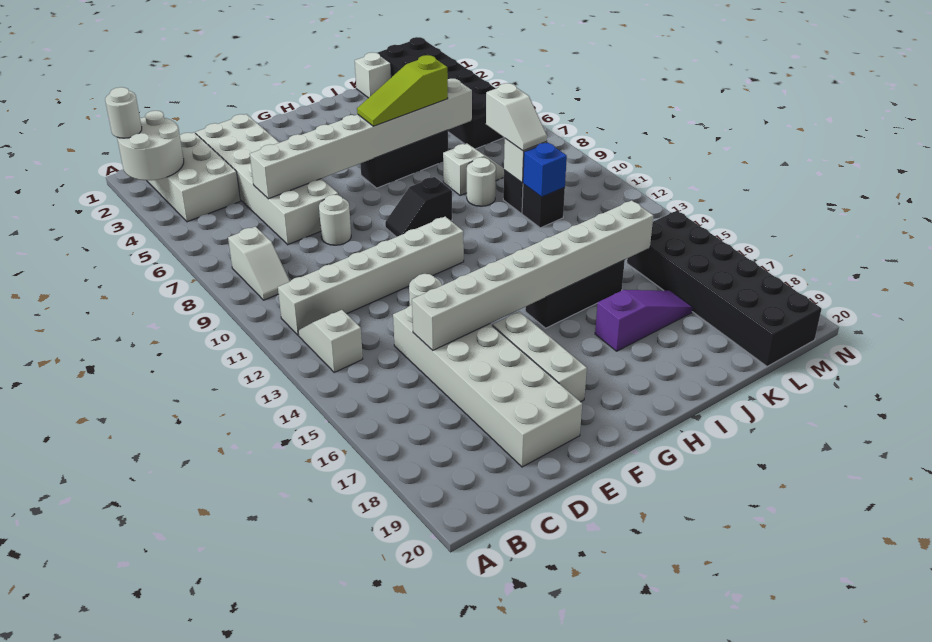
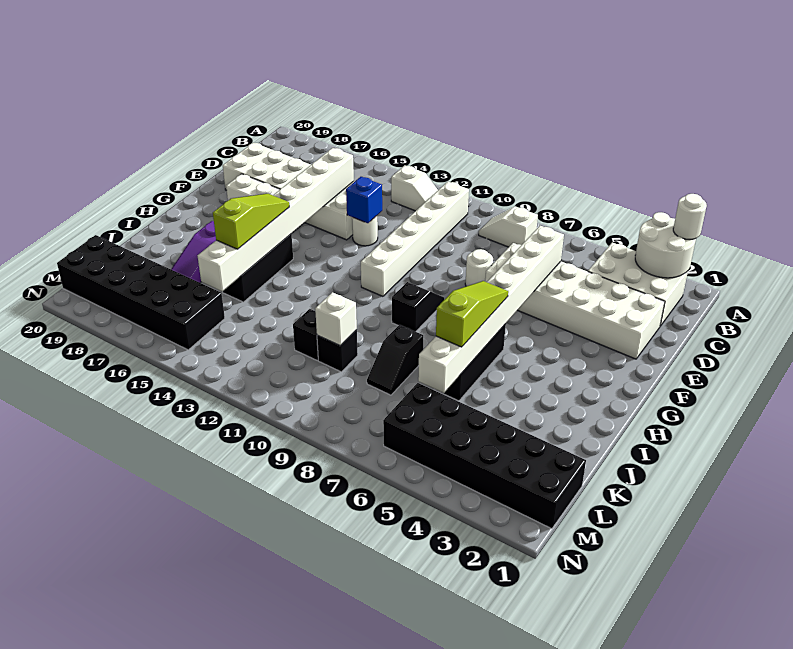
none -> lime 1x3 slope [213,194,289,249]
white 1x2 slope [443,143,504,196] -> black 1x2 slope [367,325,423,395]
white 1x1 round brick [467,157,496,206] -> none
white 1x1 brick [355,53,391,98] -> none
white 1x2 slope [486,83,547,151] -> none
blue 1x1 brick [523,142,567,197] -> blue 1x1 brick moved to [346,177,382,223]

